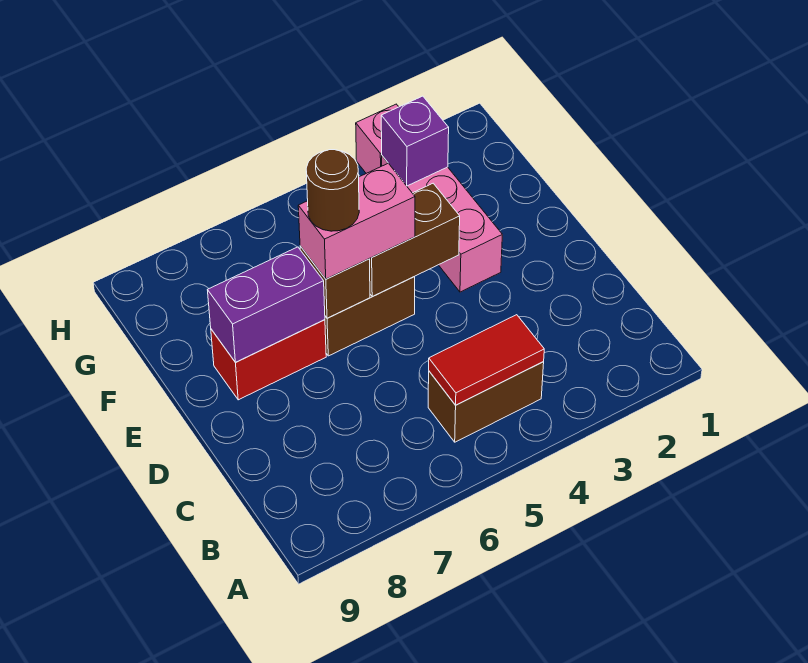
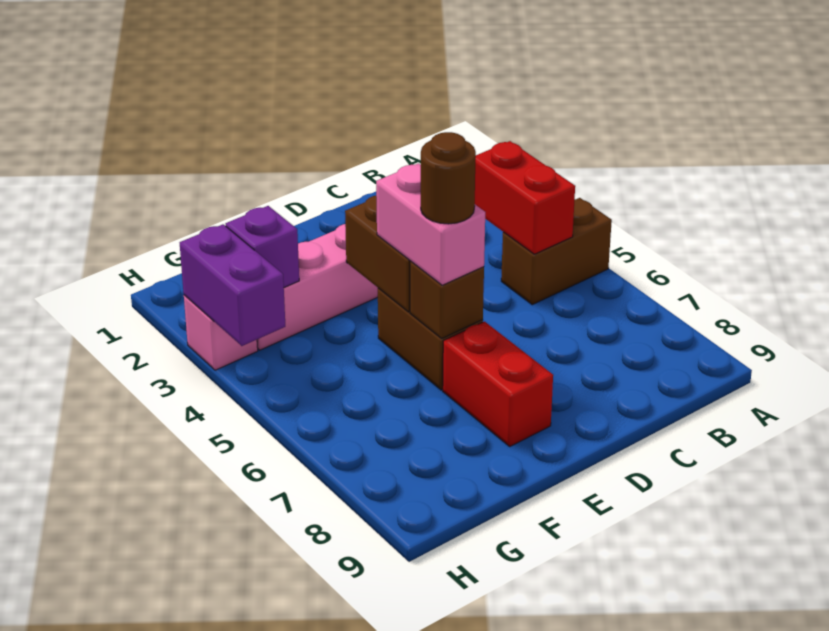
brown 1x2 brick [428,362,544,442] -> brown 1x2 brick turned to [501,198,612,305]
red 1x2 tile [429,315,544,405] -> red 1x2 brick [475,141,575,254]
purple 1x2 brick [208,247,325,362] -> purple 1x2 brick moved to [180,224,285,346]

